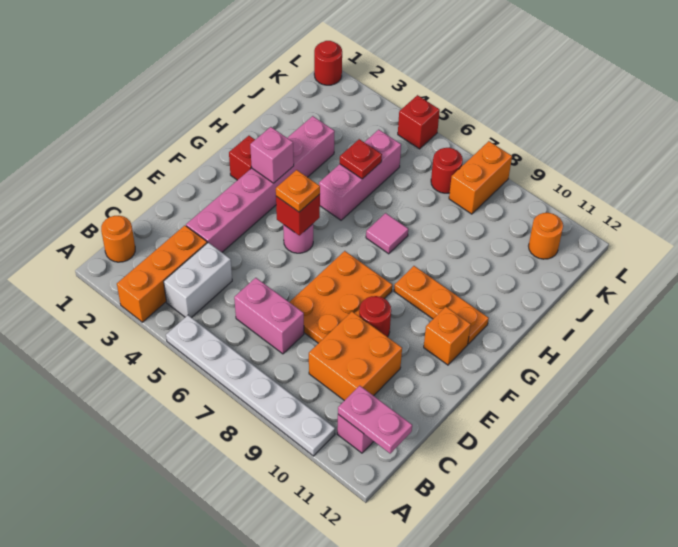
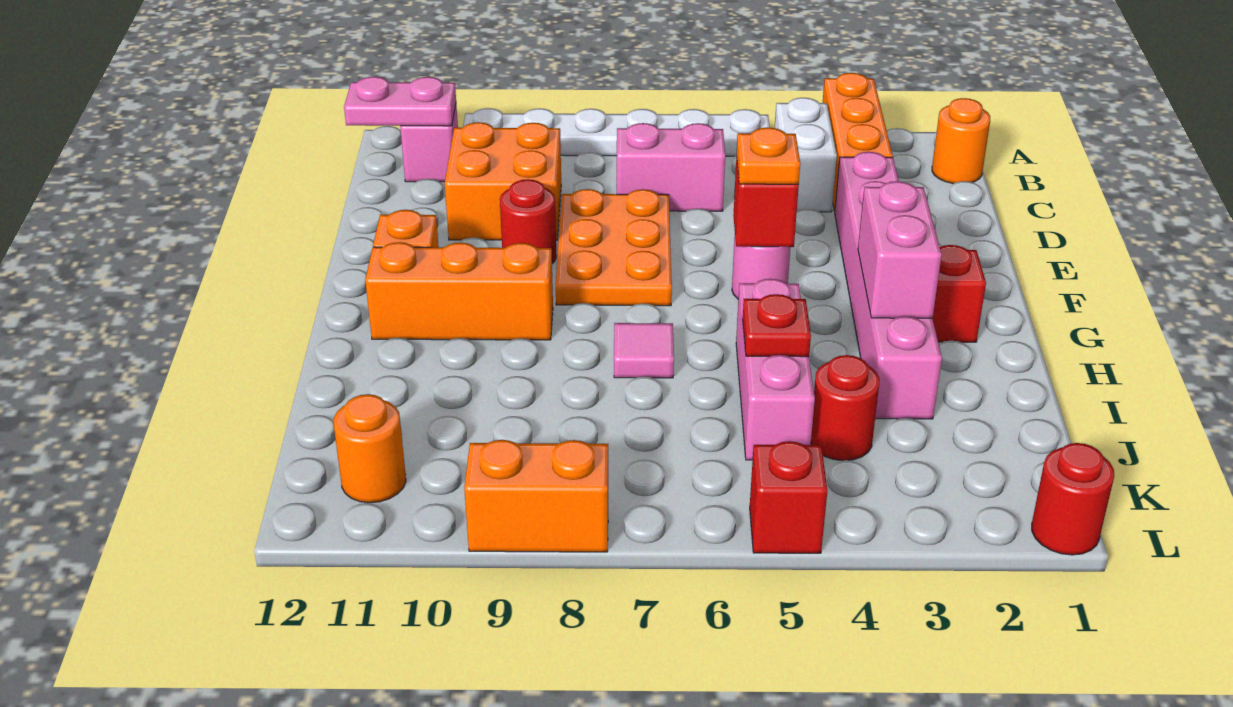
pink 1x1 brick [250,127,294,183] -> pink 1x2 brick [858,181,942,318]
orange 1x3 plate [394,266,489,344] -> orange 1x3 brick [365,242,553,340]
red 1x1 round brick [431,148,463,193] -> red 1x1 round brick moved to [811,355,880,461]
orange 1x2 brick [449,141,512,214] -> orange 1x2 brick turned to [464,440,608,552]

